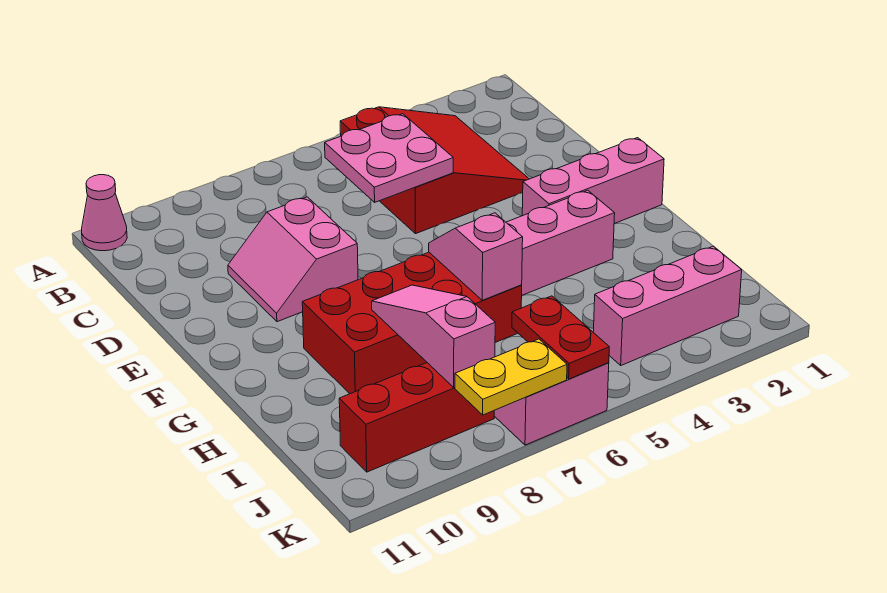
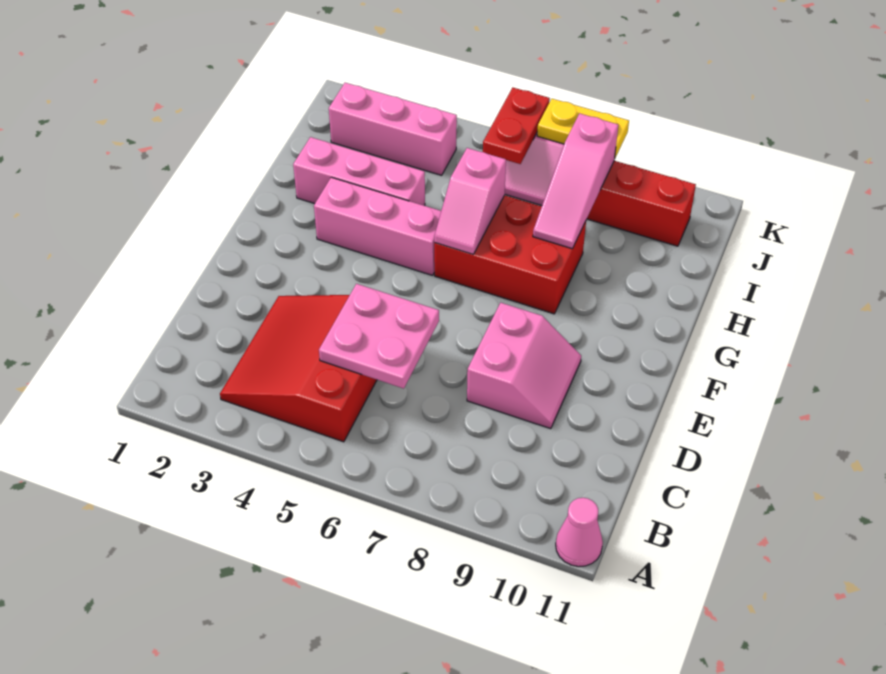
pink 1x3 brick [522,138,664,223] -> pink 1x3 brick moved to [293,137,425,206]
red 2x4 brick [302,252,522,394] -> red 2x3 brick [434,195,586,314]

